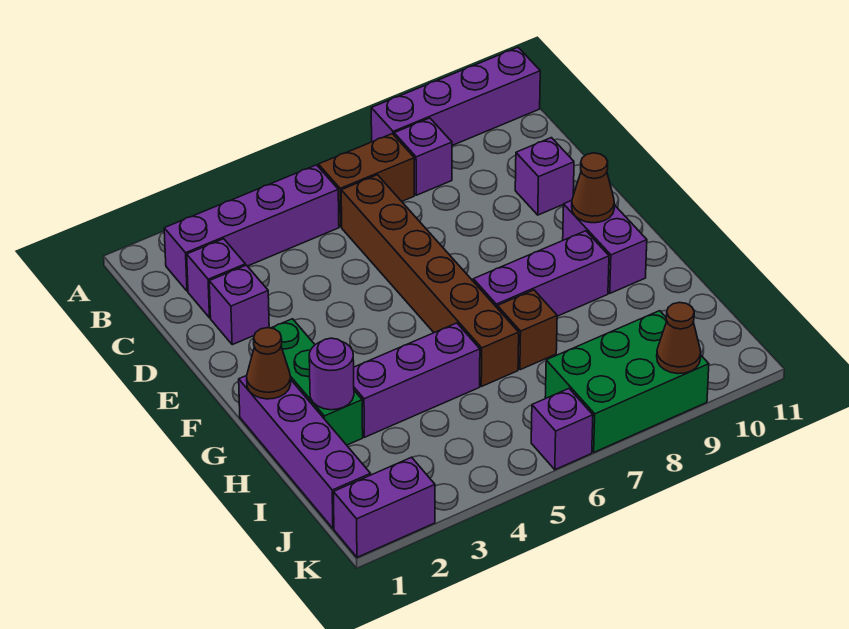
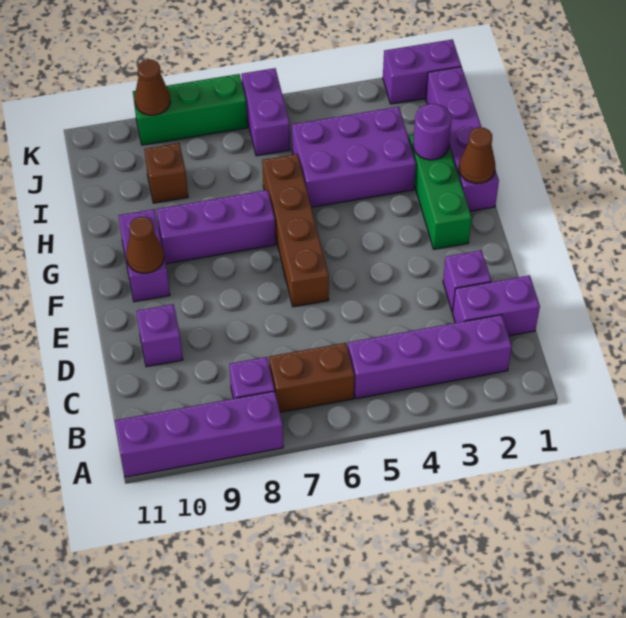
purple 1x1 brick [187,239,245,318] -> purple 1x2 brick [452,275,540,336]
brown 1x6 brick [341,175,519,387] -> brown 1x4 brick [262,154,329,307]
purple 1x3 brick [354,323,480,437] -> purple 2x3 brick [292,107,416,207]
brown 1x1 brick [497,290,557,370] -> brown 1x1 brick moved to [144,143,188,203]
green 2x3 brick [545,311,709,452] -> green 1x3 brick [133,74,247,145]
purple 1x1 brick [531,389,593,470] -> purple 1x2 brick [241,68,290,156]

